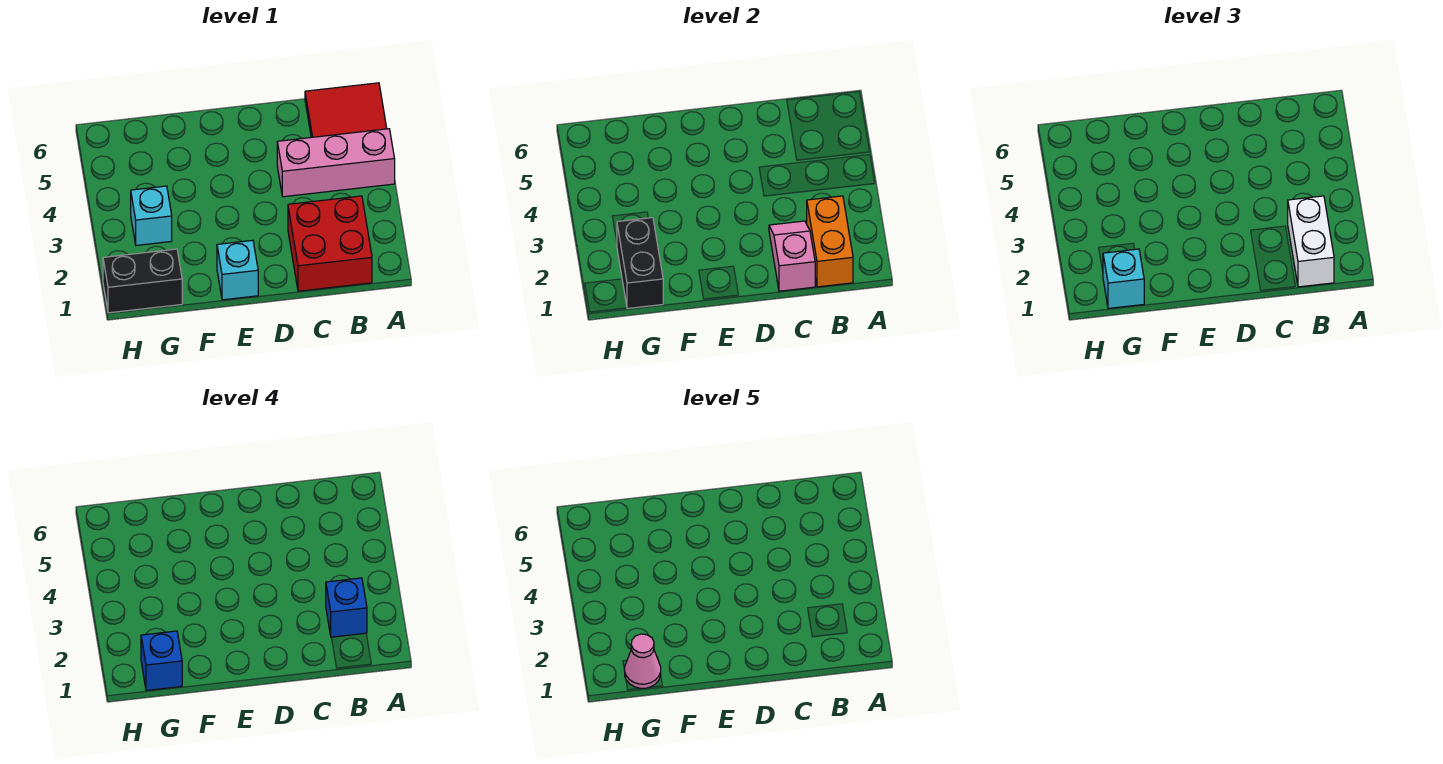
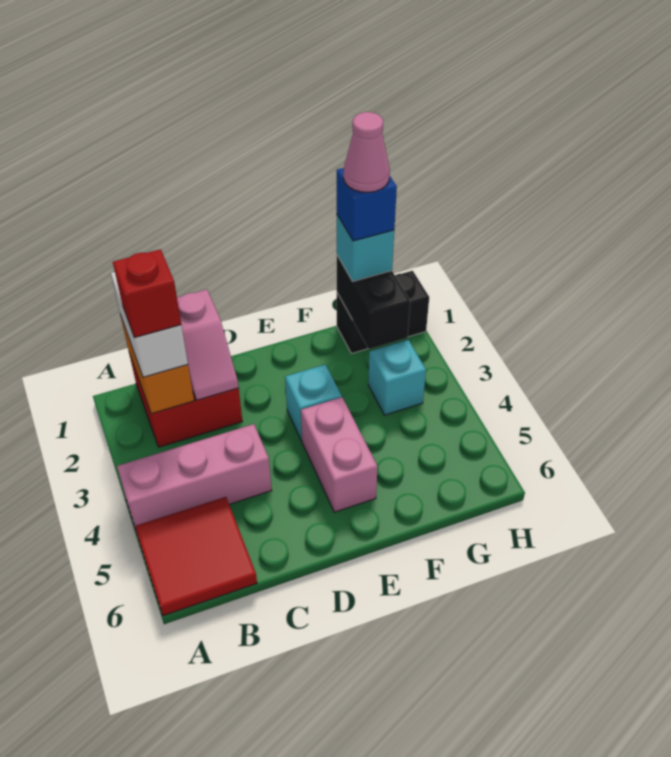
blue 1x1 brick [326,578,367,637] -> red 1x1 brick [113,249,181,338]
cyan 1x1 brick [217,240,258,300] -> cyan 1x1 brick moved to [285,364,342,441]
none -> pink 1x2 brick [301,397,378,512]

